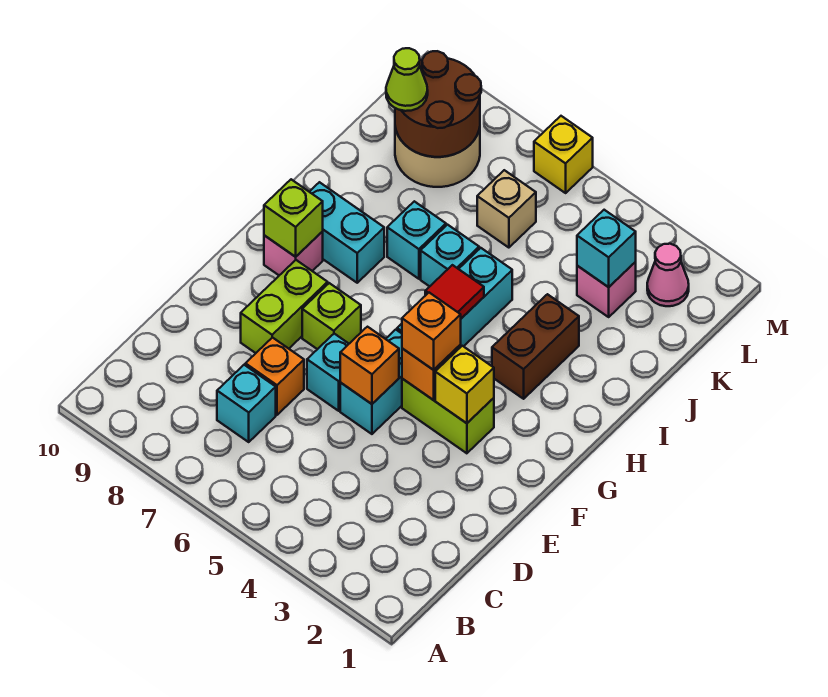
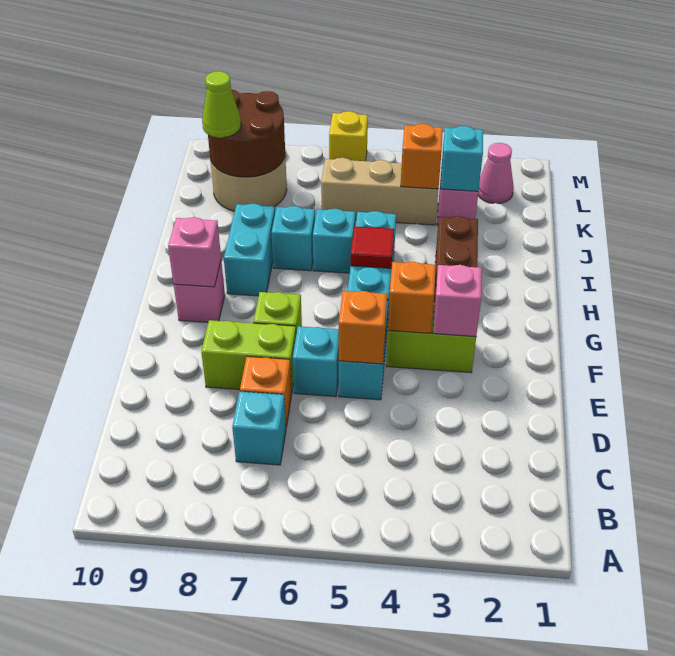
lime 1x2 brick [241,260,328,353] -> lime 1x2 brick turned to [201,320,296,391]
yellow 1x1 brick [435,346,494,423] -> pink 1x1 brick [433,265,482,337]
orange 1x1 brick [402,293,461,370] -> orange 1x1 brick moved to [401,124,443,189]
lime 1x1 brick [264,179,323,257] -> pink 1x1 brick [168,217,221,287]
cyan 1x2 brick [310,182,384,283] -> cyan 1x2 brick turned to [224,204,275,296]
tan 1x1 brick [477,170,536,248] -> tan 1x3 brick [321,158,438,225]

